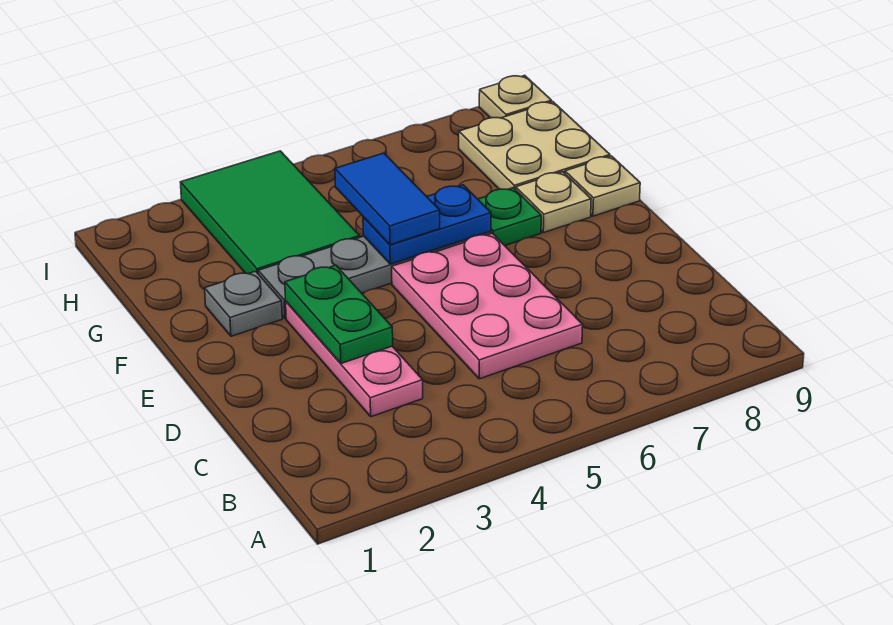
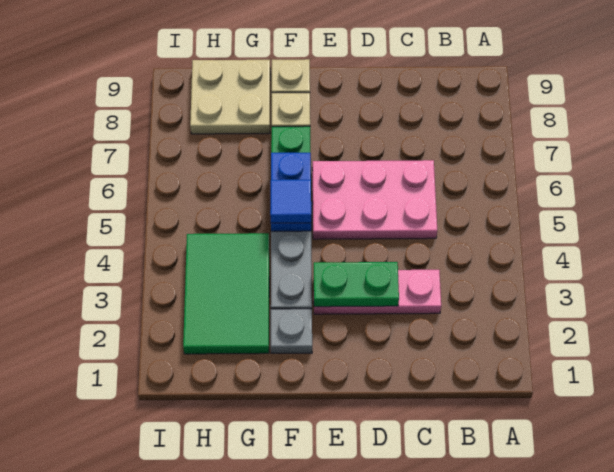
blue 1x2 tile [335,153,440,245] -> blue 1x1 tile [270,180,311,223]
green 2x3 tile [180,151,360,274] -> green 2x3 tile turned to [183,233,269,354]
tan 1x1 plate [479,75,552,118] -> none

